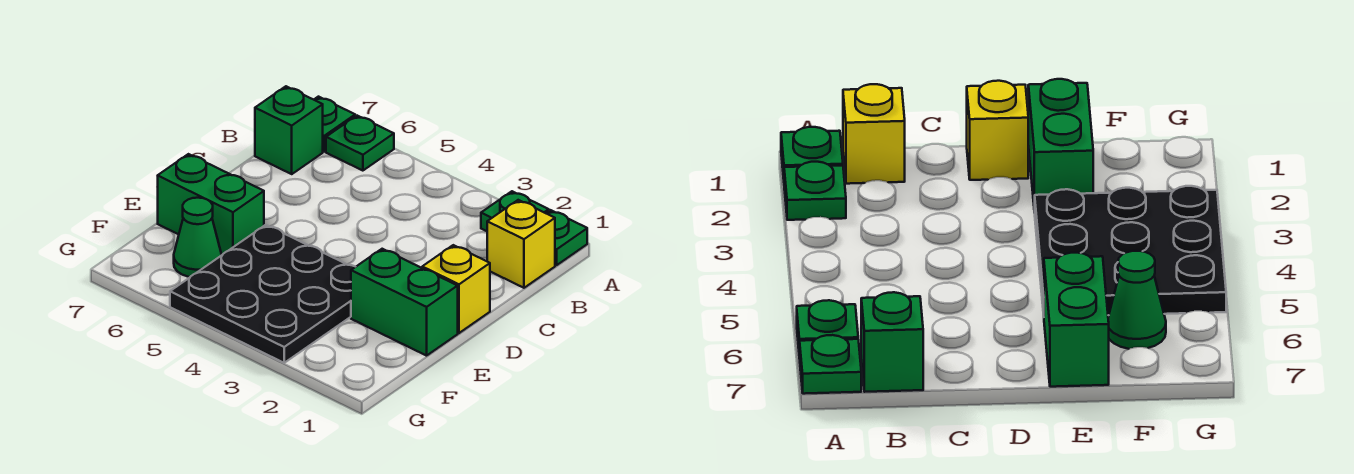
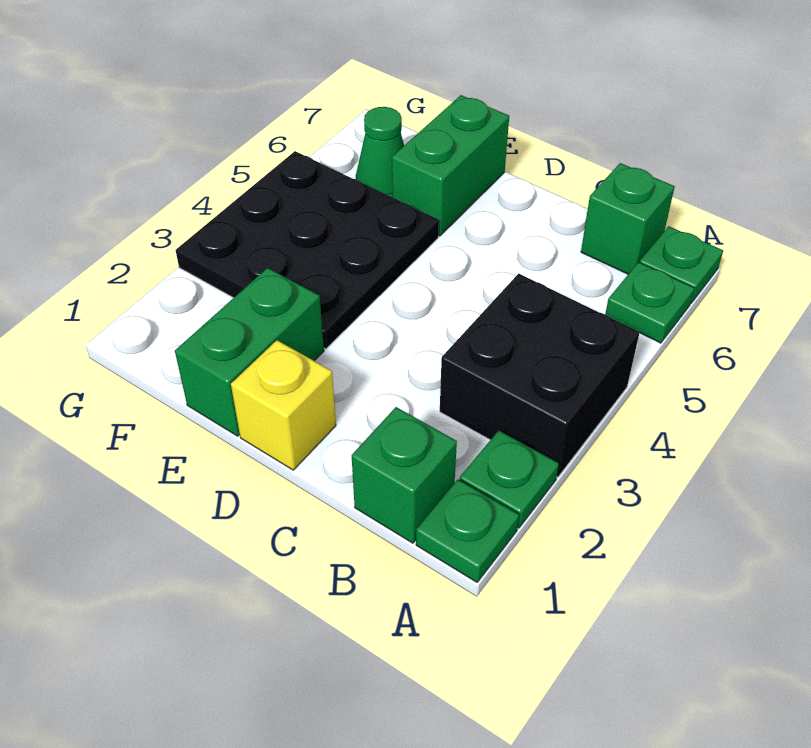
none -> black 2x2 brick [440,274,640,477]
yellow 1x1 brick [487,200,555,288] -> green 1x1 brick [352,407,457,543]

